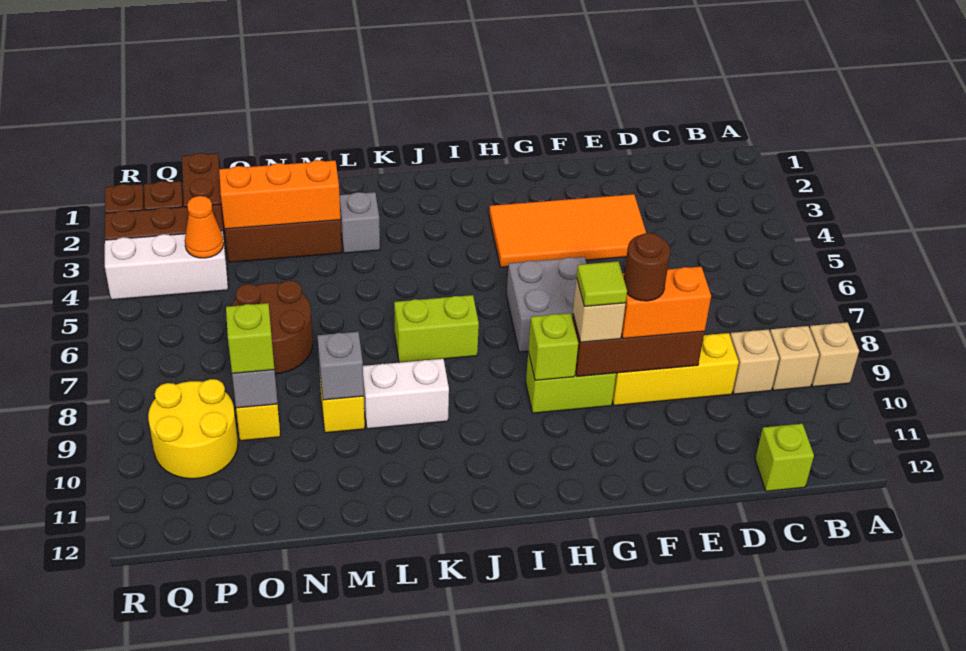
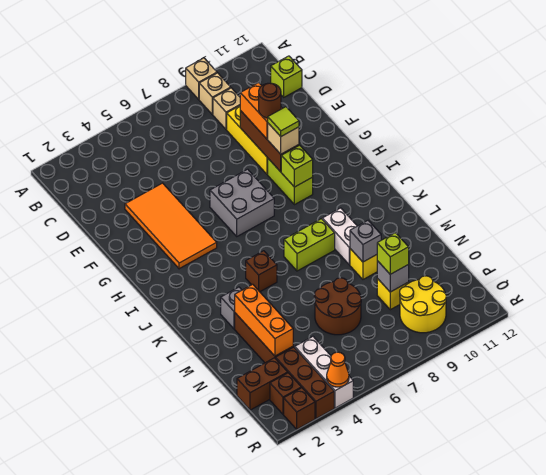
lime 1x2 brick [394,295,479,363] -> lime 1x2 brick turned to [284,219,335,271]
none -> brown 1x1 brick [246,251,277,292]
orange 1x1 cone [185,196,224,258] -> orange 1x1 cone moved to [327,352,349,387]

